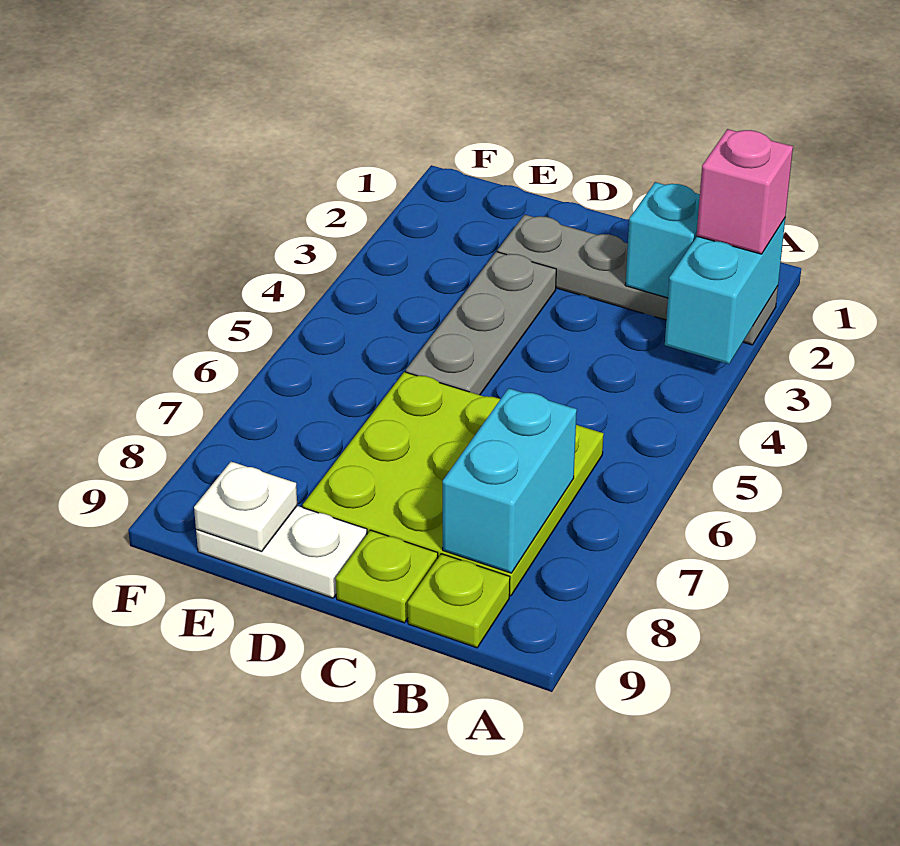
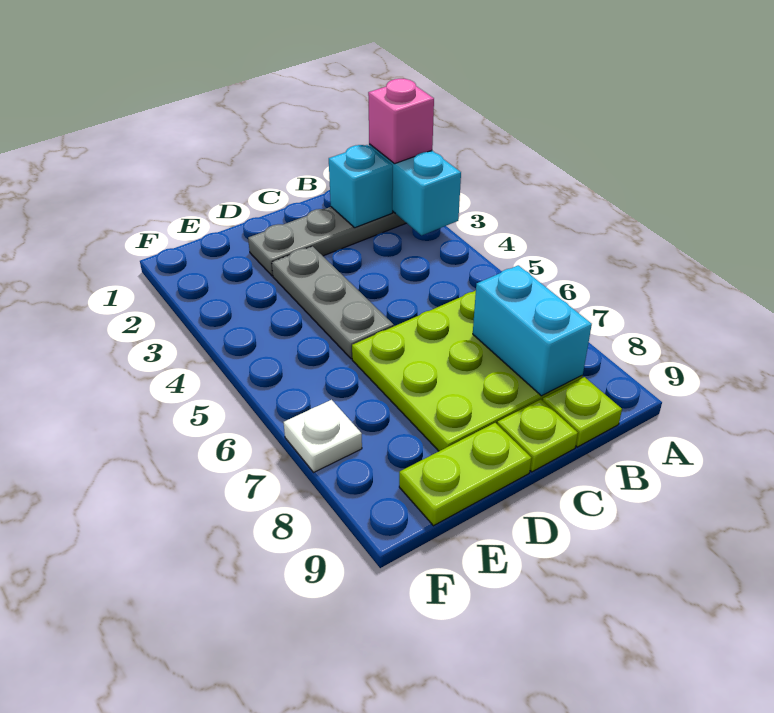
white 1x2 plate [196,506,367,598] -> lime 1x2 plate [399,423,532,526]
white 1x1 plate [194,462,297,551] -> white 1x1 plate moved to [284,400,362,472]

